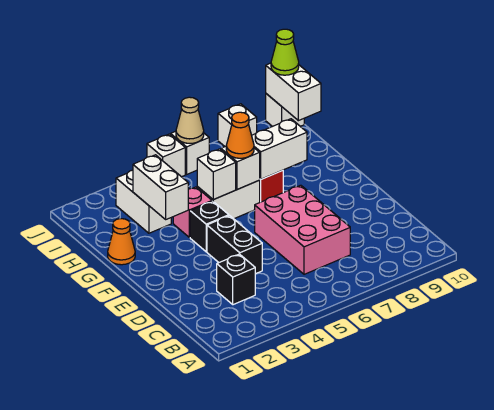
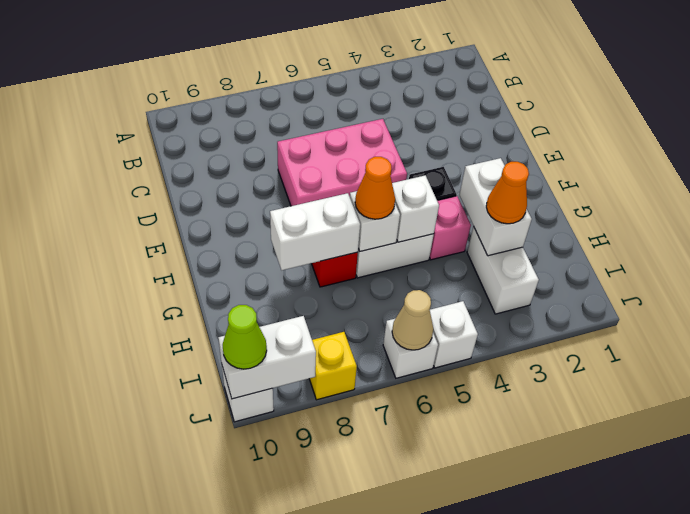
black 1x1 brick [217,254,255,305] -> none
pink 2x3 brick [255,185,350,274] -> pink 2x3 brick turned to [277,119,407,206]
black 1x2 brick [207,216,262,274] -> none
orange 1x1 cone [108,219,135,265] -> orange 1x1 cone moved to [486,162,529,224]
white 1x2 brick [266,63,321,121] -> white 1x2 brick turned to [218,316,316,399]
white 1x1 brick [218,104,257,146] -> yellow 1x1 brick [309,332,357,400]

